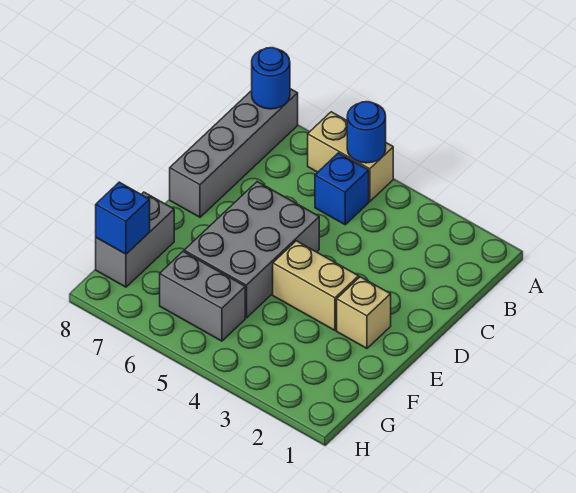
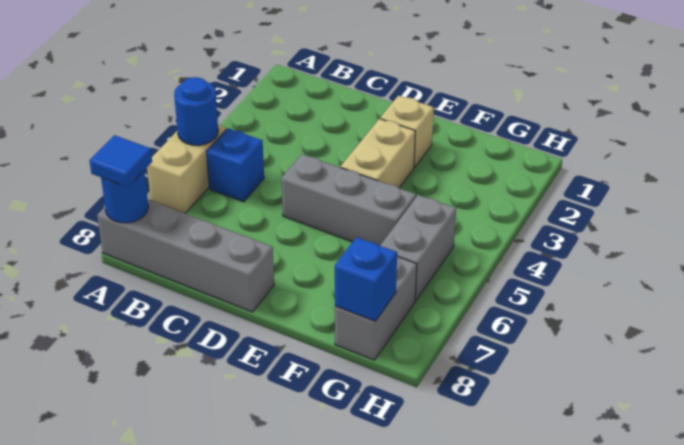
none -> blue 1x1 tile [90,135,152,187]
grey 2x3 brick [184,182,319,318] -> grey 1x3 brick [281,154,416,246]
grey 1x2 brick [96,192,174,287] -> grey 1x2 brick turned to [335,257,417,360]

